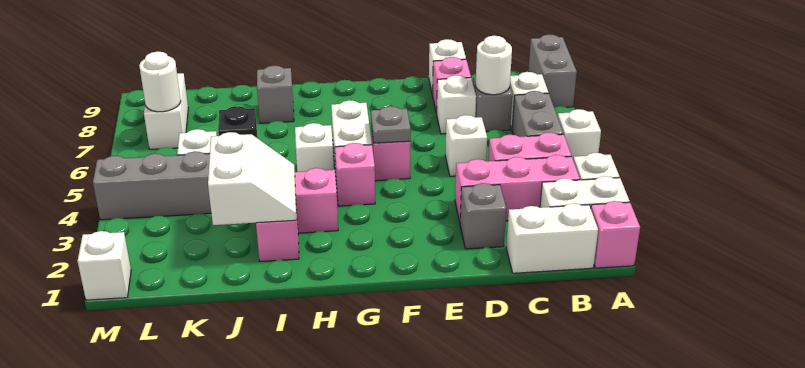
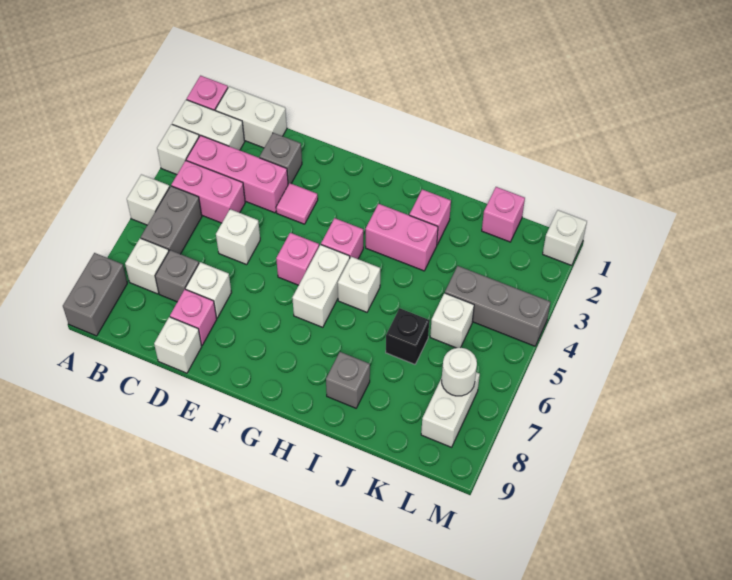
white 1x1 round brick [475,36,512,95] -> none
none -> pink 1x1 tile [276,183,318,224]
grey 1x1 plate [371,106,411,143] -> none
white 2x2 slope [208,132,296,225] -> none
none -> pink 1x1 brick [482,187,525,242]

